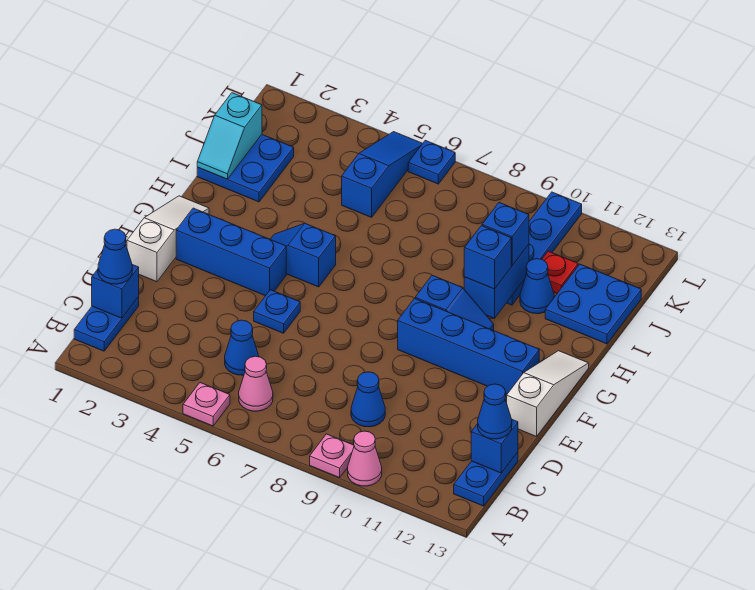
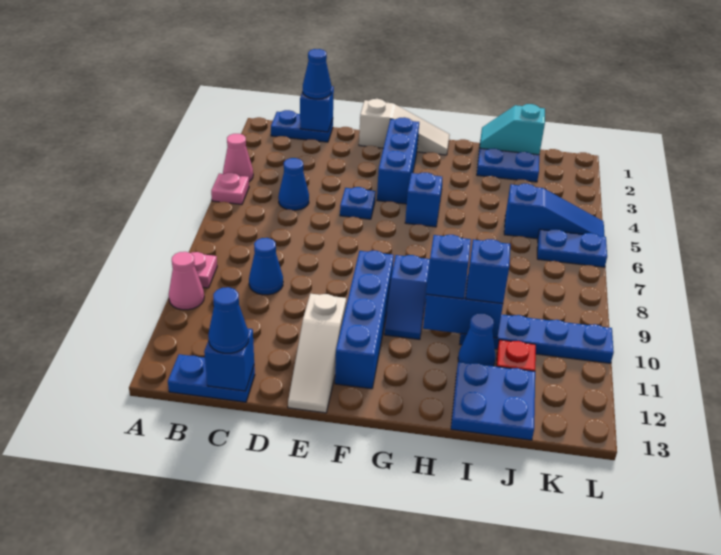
pink 1x1 cone [239,356,273,411] -> pink 1x1 cone moved to [223,134,253,181]
white 1x3 slope [507,351,589,437] -> white 1x3 slope turned to [288,294,346,413]
blue 1x1 plate [408,140,455,184] -> blue 1x2 plate [537,229,607,267]

